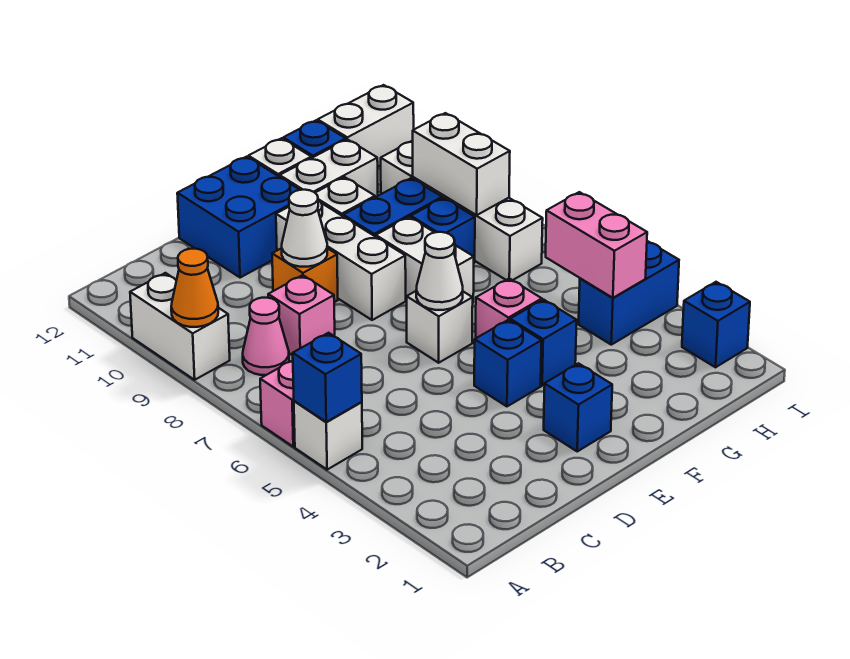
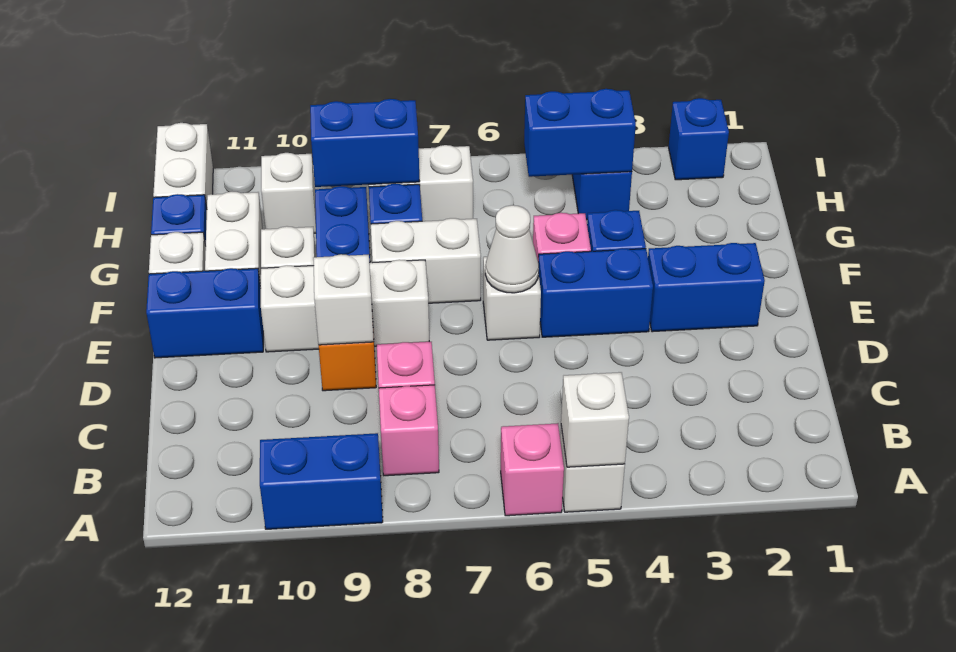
blue 1x1 brick [293,333,362,422] -> white 1x1 brick [561,372,629,467]
white 1x2 brick [130,273,230,380] -> blue 1x2 brick [260,433,383,529]
orange 1x1 cone [171,249,218,327] -> none
pink 1x1 cone [243,298,289,375] -> pink 1x1 brick [379,385,439,476]
white 1x1 cone [282,190,327,267] -> white 1x1 brick [313,254,374,345]
blue 2x2 brick [177,157,300,278] -> blue 1x2 brick [146,268,263,358]
blue 1x1 brick [544,363,612,451] -> blue 1x2 brick [648,243,765,332]
blue 1x1 brick [474,320,542,406] -> blue 1x2 brick [538,248,653,337]
pink 1x2 brick [546,192,647,298] -> blue 1x2 brick [524,89,636,177]
white 1x2 brick [413,113,510,215] -> blue 1x2 brick [310,99,420,187]

